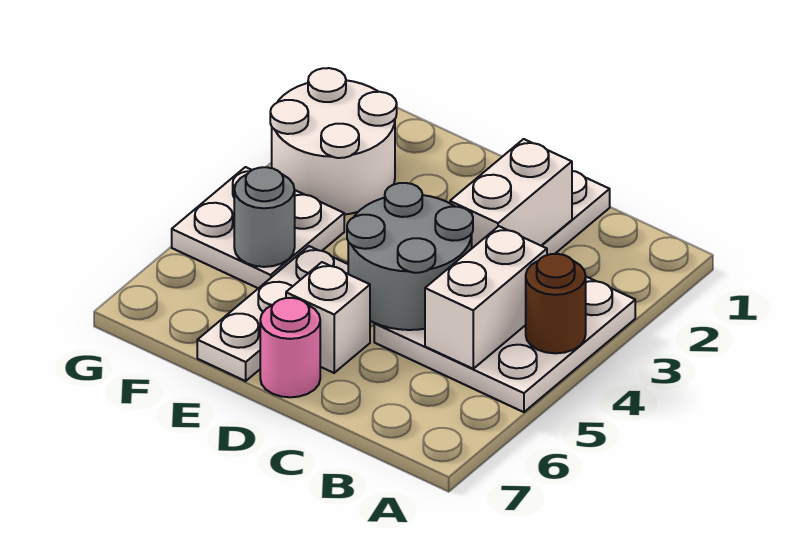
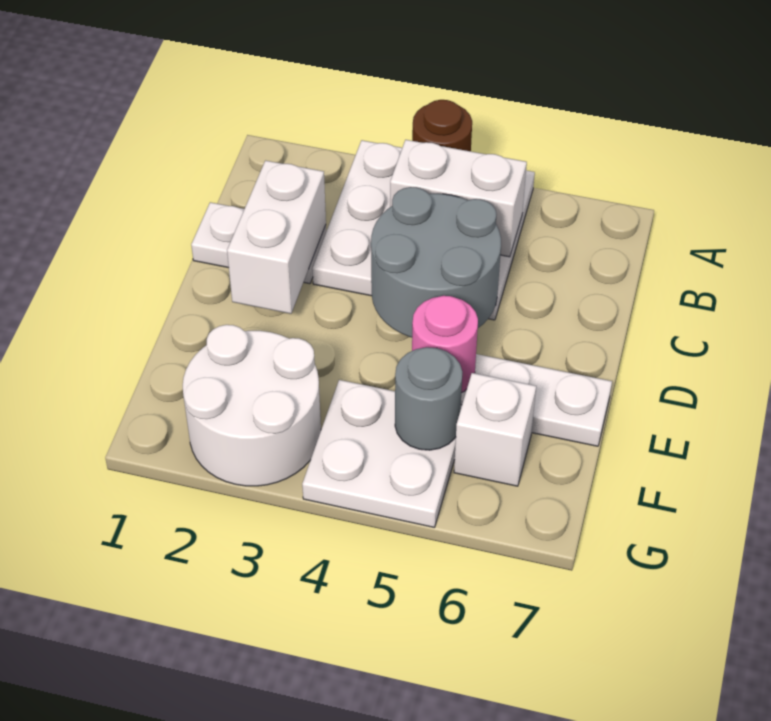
white 1x2 brick [450,139,572,248] -> white 1x2 brick turned to [227,161,326,314]
white 1x1 brick [286,262,370,373] -> white 1x1 brick moved to [454,373,536,486]
pink 1x1 round brick [260,298,320,397] -> pink 1x1 round brick moved to [412,296,478,393]

